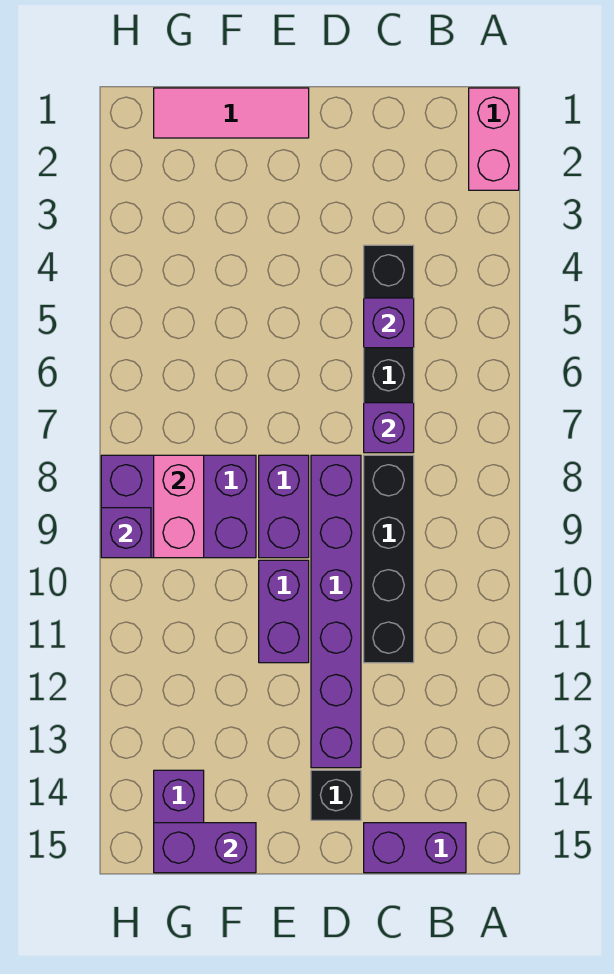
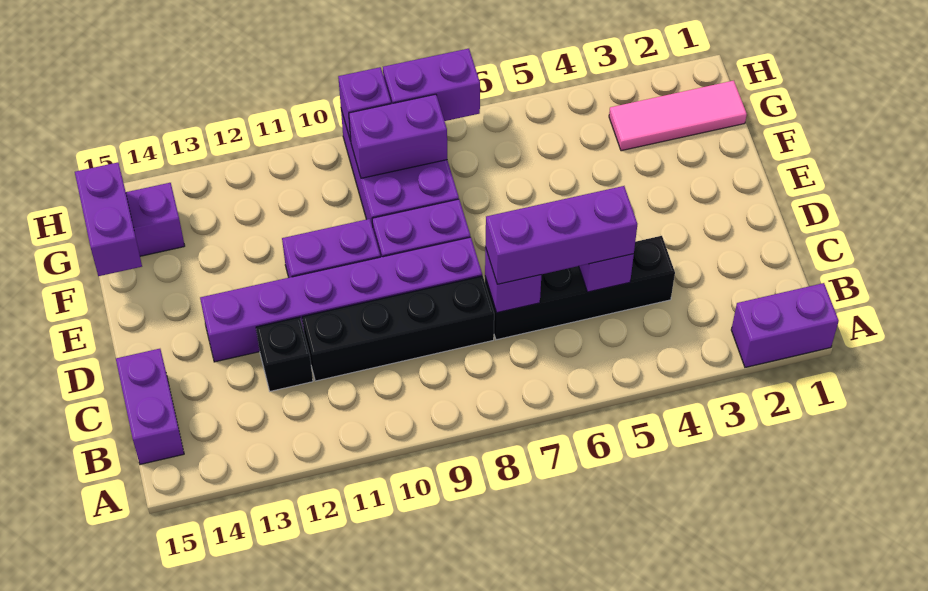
pink 1x2 brick [469,88,519,190] -> purple 1x2 brick [731,283,839,367]
none -> purple 1x3 brick [485,186,637,284]
black 1x1 brick [311,770,361,820] -> black 1x1 brick moved to [256,317,313,391]
pink 1x3 tile [154,88,309,138] -> pink 1x3 tile turned to [609,81,747,151]
pink 1x2 brick [154,455,204,558] -> purple 1x2 brick [349,94,447,178]
none -> purple 1x2 brick [383,49,480,121]

